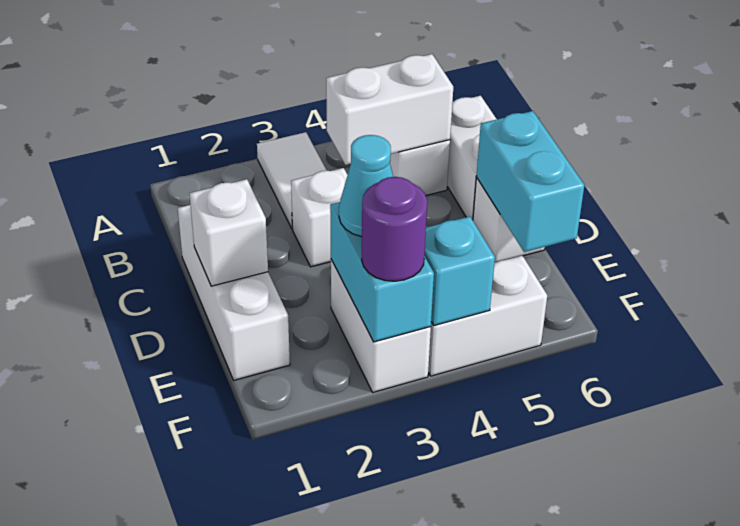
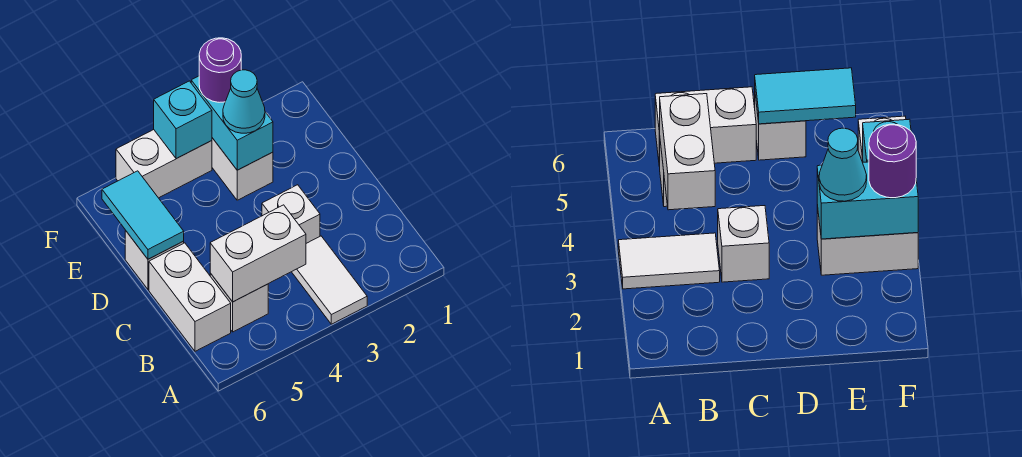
white 1x3 brick [178,205,290,380] -> none
white 1x1 brick [190,179,268,286] -> none
cyan 1x2 brick [476,111,584,252] -> cyan 1x2 tile [102,171,184,259]

